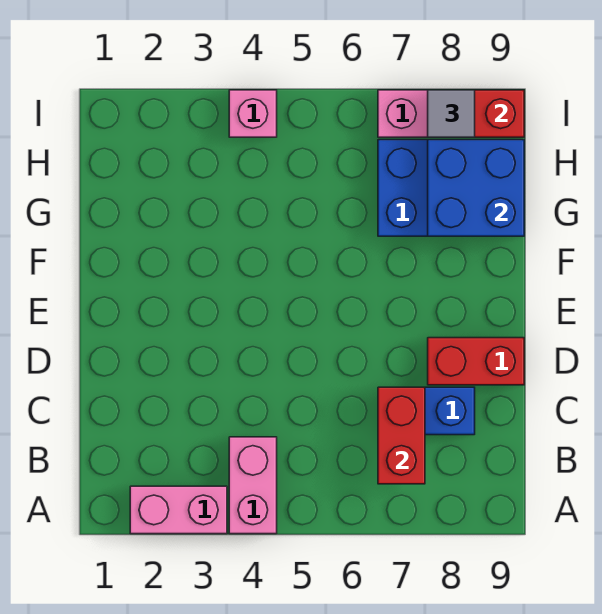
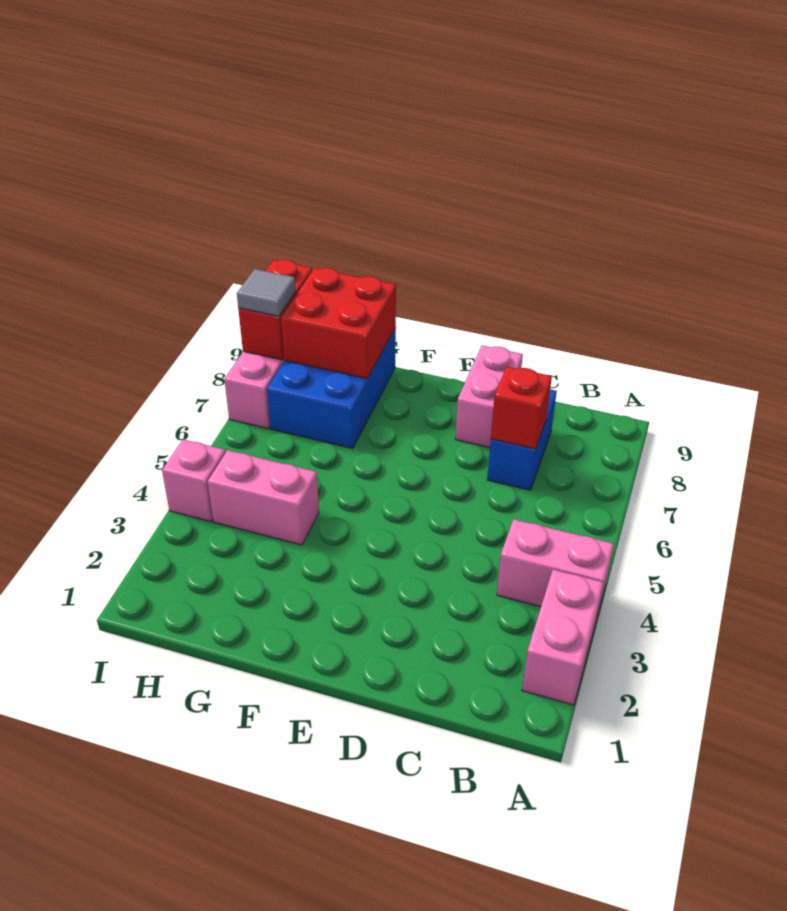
red 1x2 brick [378,387,425,484] -> red 1x1 brick [491,367,552,449]
red 1x2 brick [428,338,524,385] -> pink 1x2 brick [455,346,523,448]
none -> pink 1x2 brick [208,450,319,545]
blue 2x2 brick [428,140,524,236] -> red 2x2 brick [281,268,396,379]

